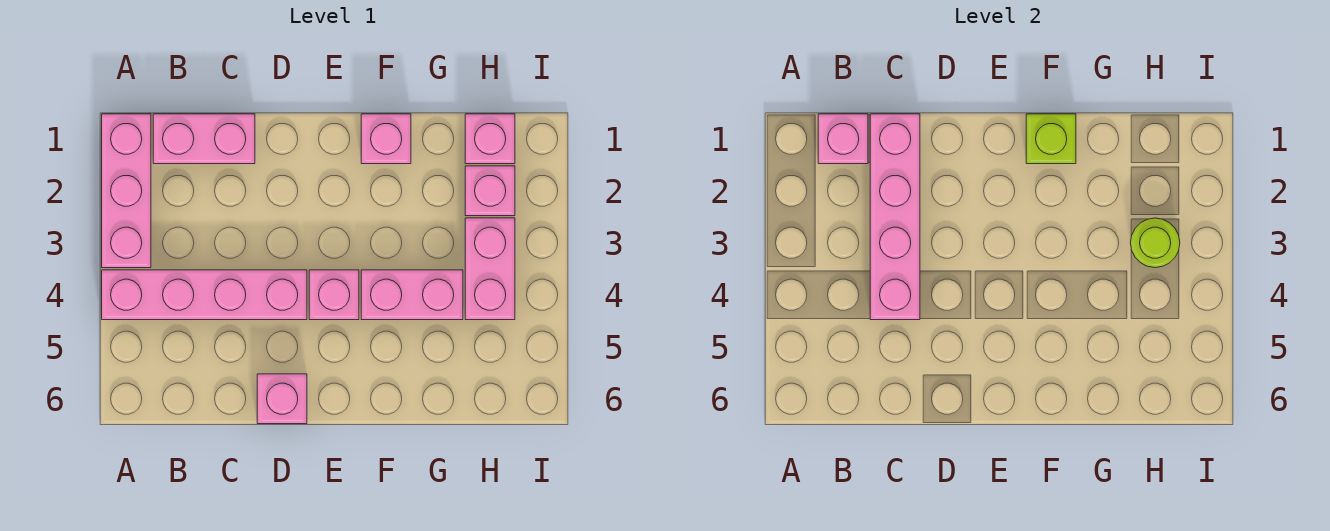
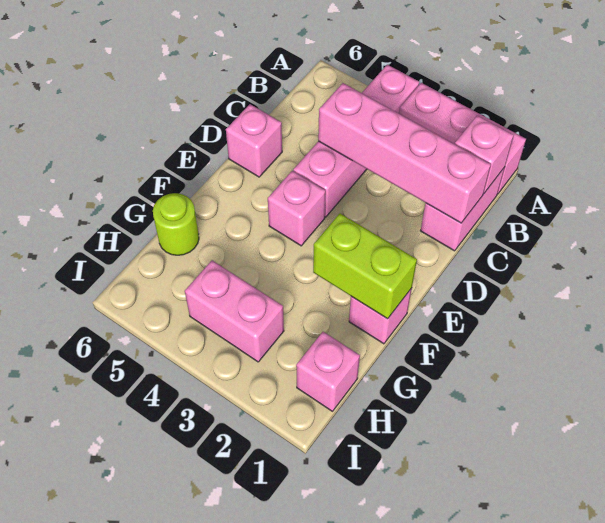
lime 1x1 brick [1026,114,1076,164] -> lime 1x2 brick [313,214,417,319]
pink 1x2 brick [361,270,463,320] -> none
pink 1x1 brick [465,166,515,216] -> none
lime 1x1 round brick [1130,218,1180,268] -> lime 1x1 round brick moved to [153,193,199,255]

